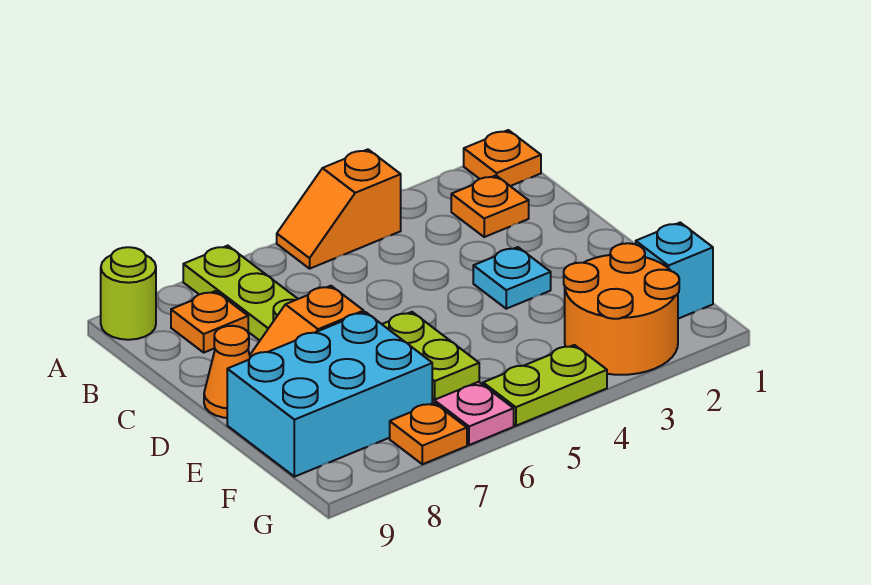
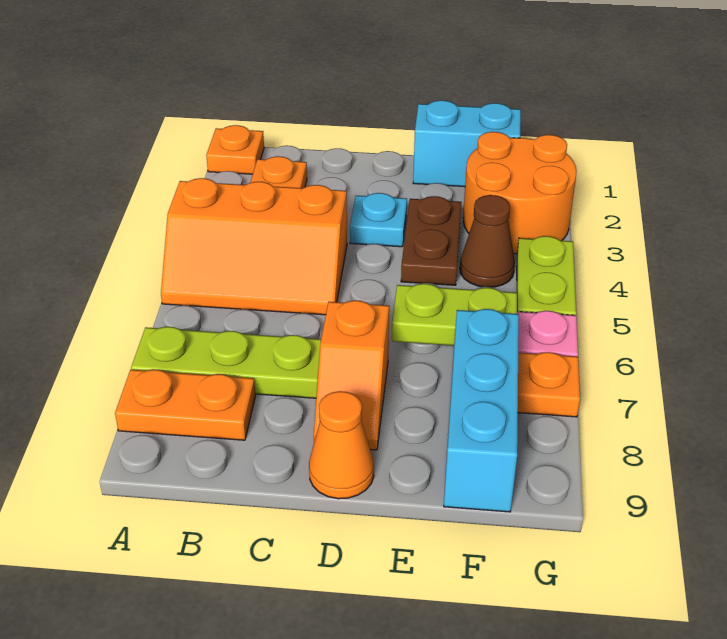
orange 1x2 slope [277,149,401,269] -> orange 2x3 slope [161,178,347,315]
lime 1x1 round brick [101,247,156,340] -> none
orange 1x1 plate [171,291,248,353] -> orange 1x2 plate [115,370,256,440]
none -> brown 1x2 plate [401,196,462,285]
cyan 2x3 brick [227,312,432,477] -> cyan 1x3 brick [444,309,519,512]
cyan 1x1 brick [636,223,713,319] -> cyan 1x2 brick [413,100,521,187]
none -> brown 1x1 cone [460,195,515,287]

